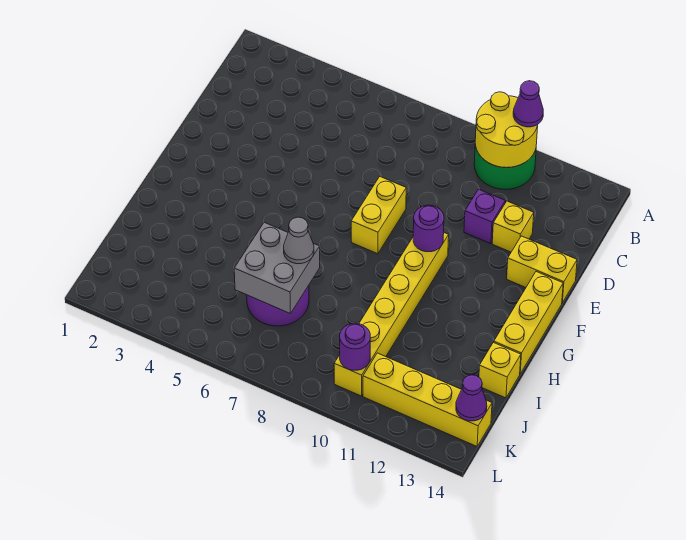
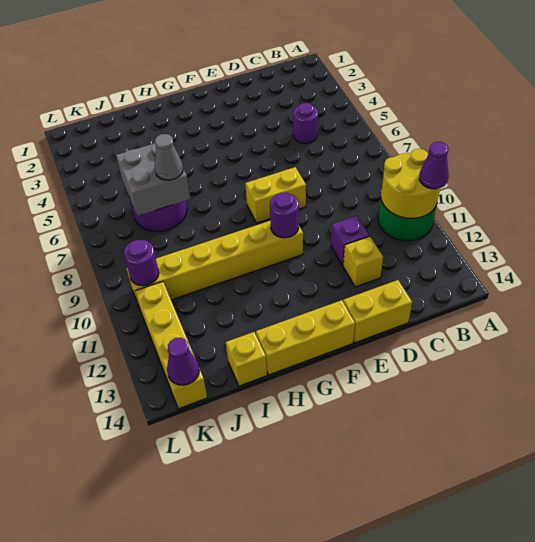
none -> purple 1x1 round brick [293,103,318,144]
yellow 1x2 brick [507,236,577,303] -> yellow 1x2 brick turned to [343,280,412,343]

